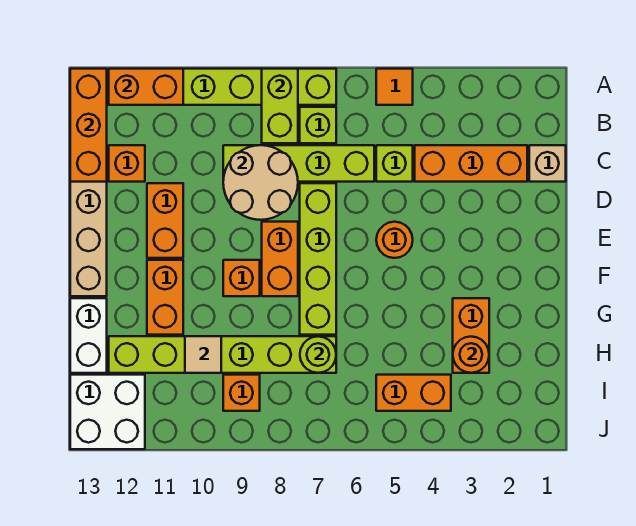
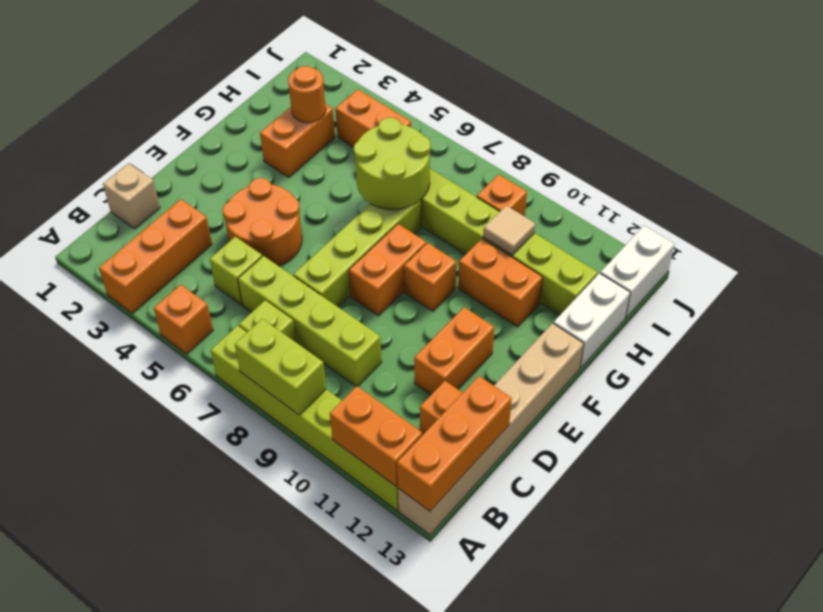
orange 1x1 tile [376,69,413,105] -> orange 1x1 brick [154,285,213,354]
lime 1x2 brick [262,69,298,143] -> lime 1x2 brick turned to [235,319,326,415]
orange 1x3 brick [415,145,527,182] -> orange 1x3 brick turned to [99,199,212,314]
tan 2x2 round brick [223,145,298,220] -> none
orange 1x1 round brick [376,222,413,258] -> orange 2x2 round brick [223,178,302,266]
orange 1x2 brick [147,260,183,335] -> orange 1x2 brick turned to [458,239,543,327]
lime 1x1 round brick [300,336,336,373] -> lime 2x2 round brick [354,118,431,209]
white 2x2 brick [70,375,145,449] -> white 1x2 brick [600,226,675,318]

